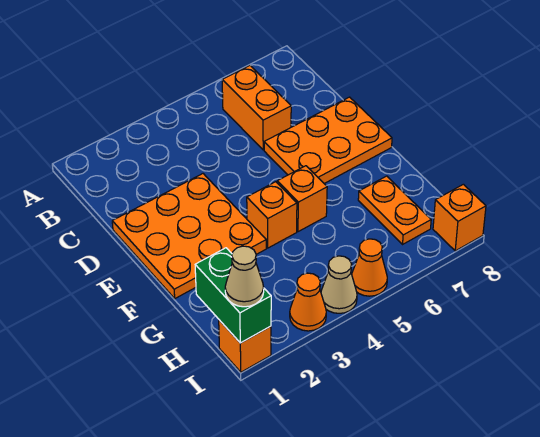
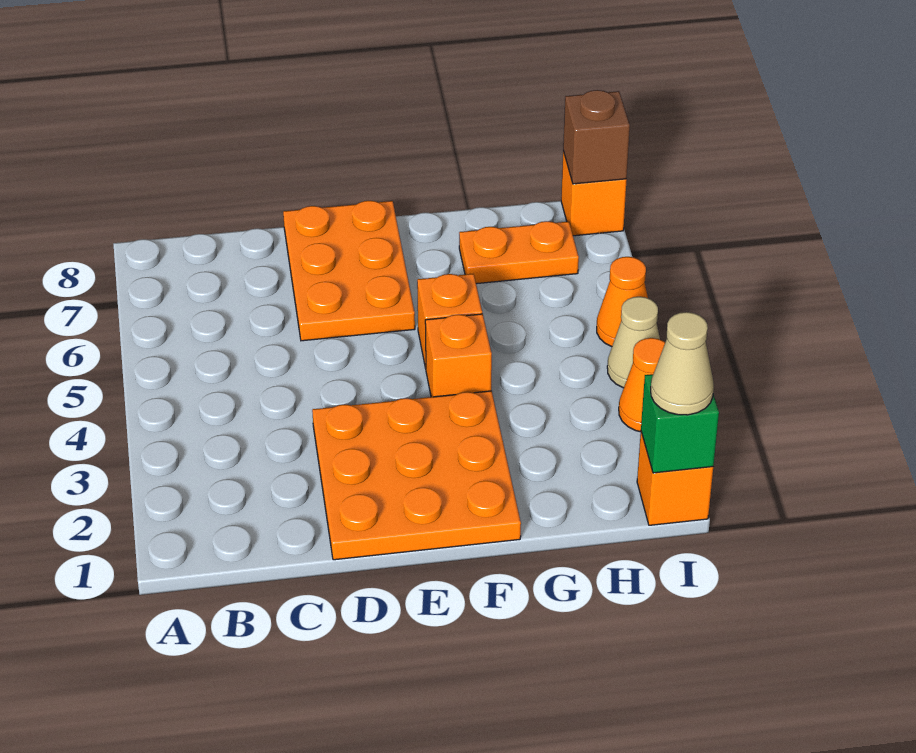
orange 1x2 brick [222,66,291,150] -> none
green 1x2 brick [195,248,271,343] -> green 1x1 brick [641,374,719,473]
none -> brown 1x1 brick [563,90,630,184]

